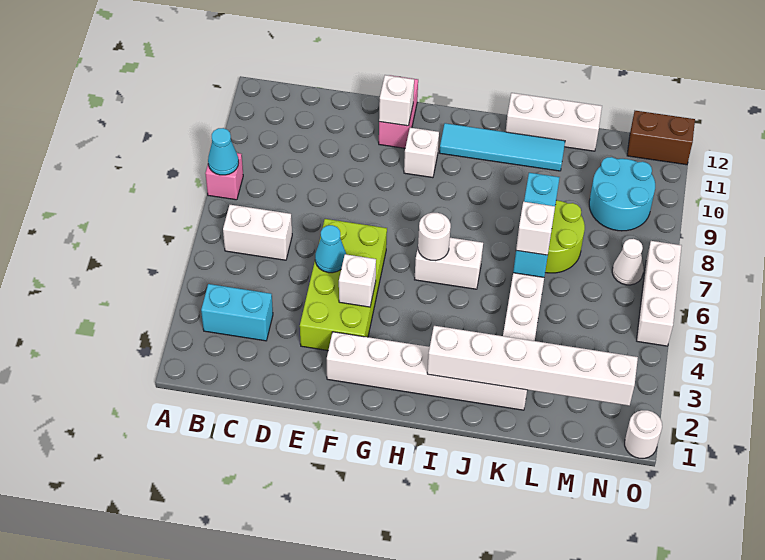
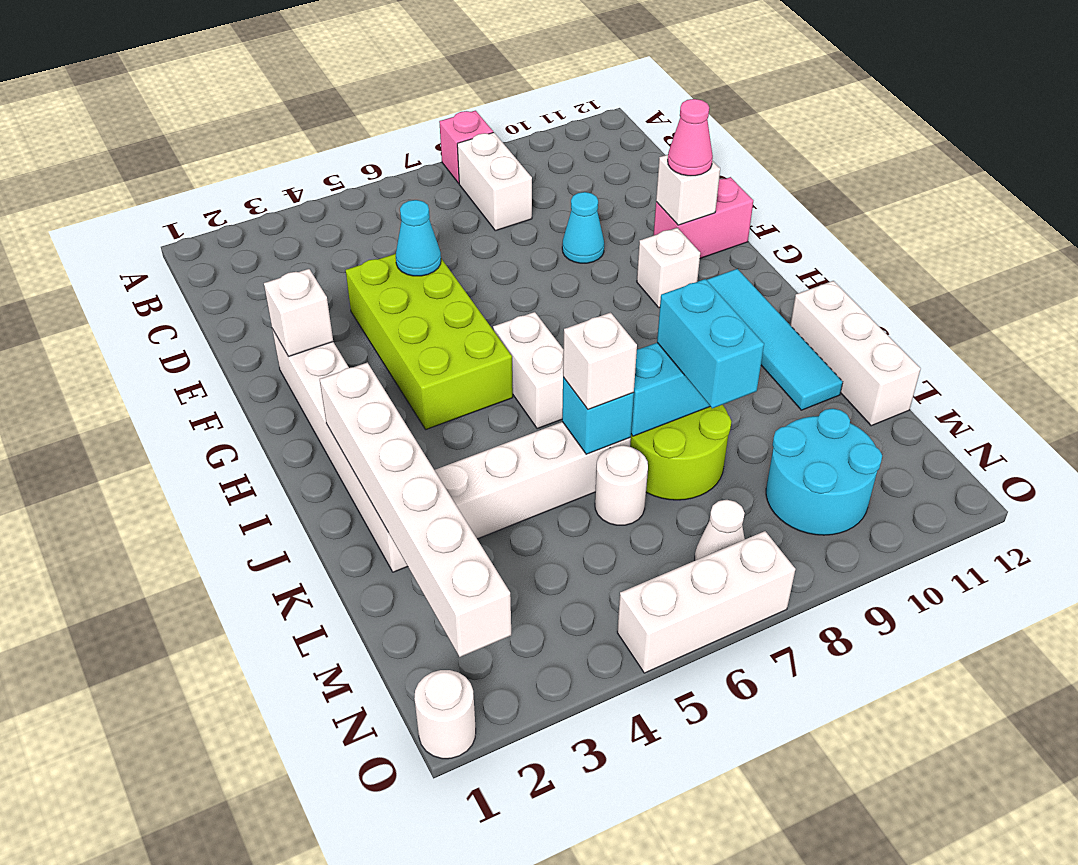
cyan 1x1 cone [208,128,239,175] -> cyan 1x1 cone moved to [562,192,604,263]
cyan 1x2 brick [201,284,273,341] -> cyan 1x2 brick moved to [657,279,764,408]
white 1x2 brick [223,205,292,260] -> white 1x2 brick moved to [457,132,532,231]
lime 2x4 brick [300,219,387,350] -> lime 2x4 brick turned to [346,254,513,430]
white 1x1 brick [339,254,376,307] -> white 1x1 brick moved to [264,269,333,357]
none -> pink 1x1 cone [668,99,713,176]
white 1x1 round brick [418,213,451,261] -> white 1x1 round brick moved to [595,445,648,525]
brown 1x2 brick [627,111,695,165] -> none

